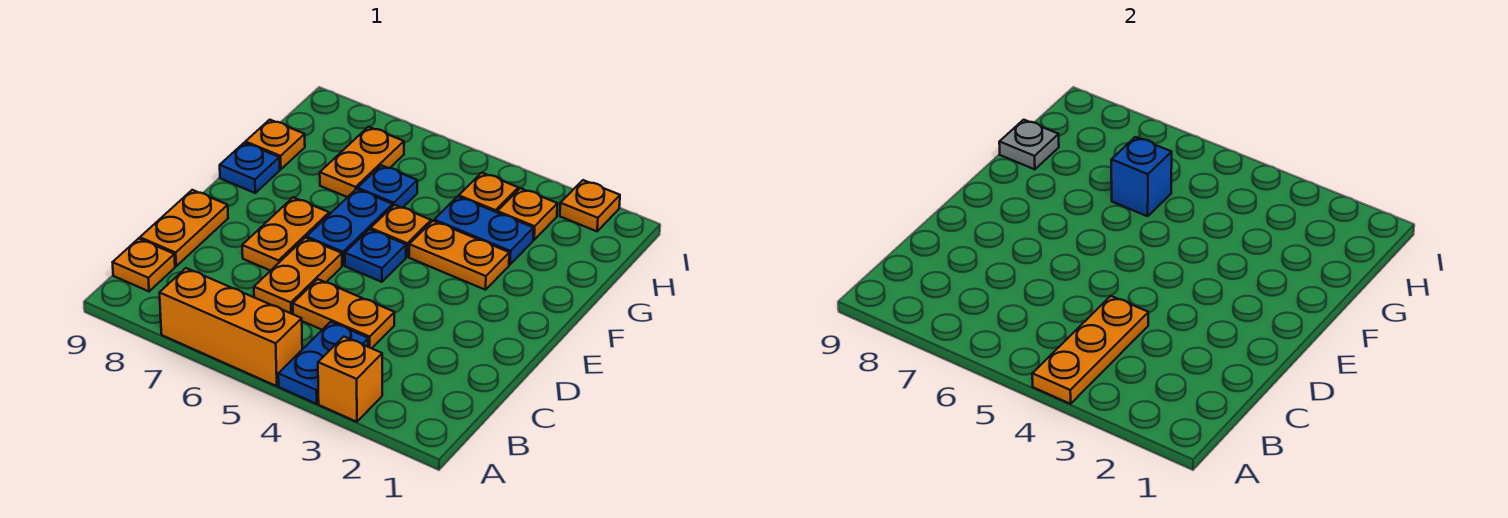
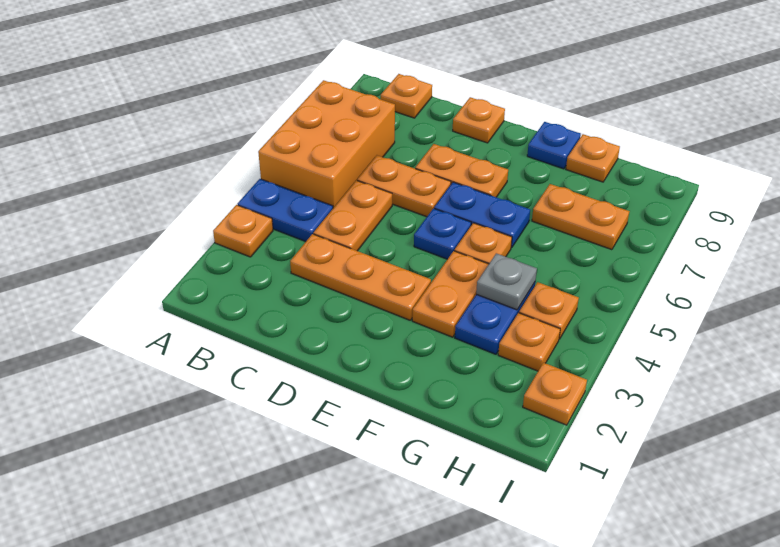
orange 1x1 brick [318,337,382,422] -> orange 1x1 plate [213,205,273,257]
orange 1x3 plate [1032,296,1148,404] -> orange 1x3 plate moved to [290,234,431,320]
orange 1x3 brick [160,268,302,386] -> orange 2x3 brick [258,80,395,208]
orange 1x2 plate [140,190,228,266] -> orange 1x1 plate [453,97,505,143]
blue 1x1 plate [358,165,417,208] -> none
blue 1x1 brick [1111,137,1172,216] -> none
grey 1x1 plate [999,120,1059,169] -> grey 1x1 plate moved to [476,253,537,310]

